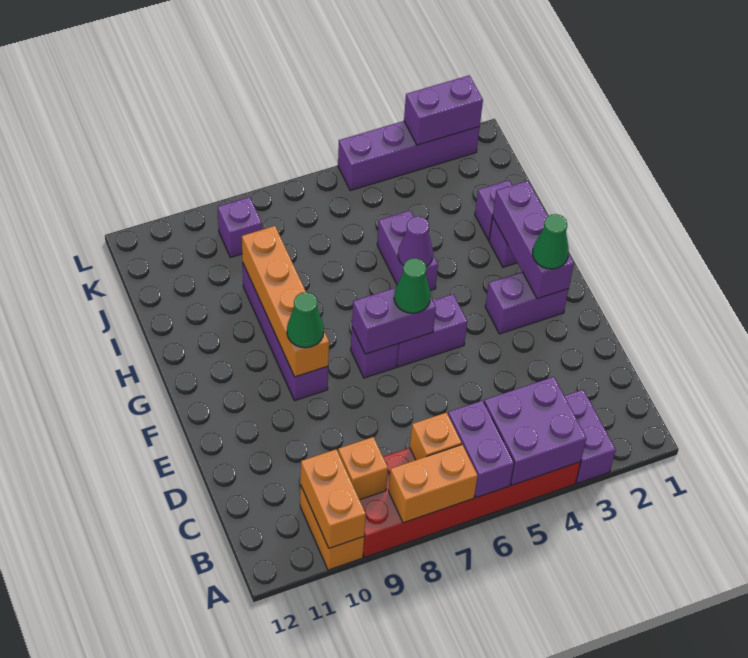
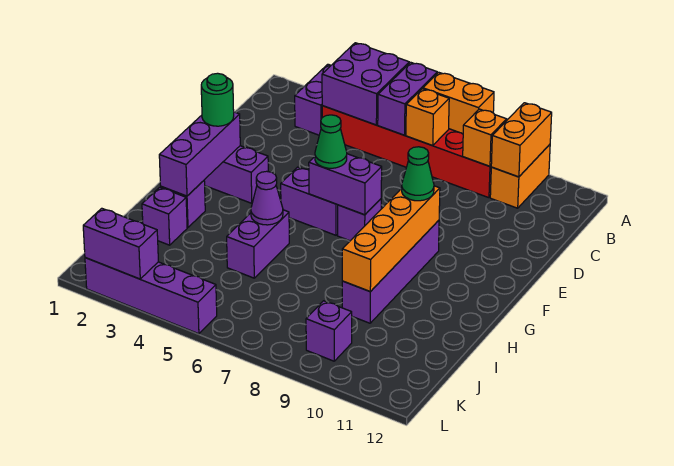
green 1x1 cone [533,214,569,269] -> green 1x1 round brick [201,73,234,126]

